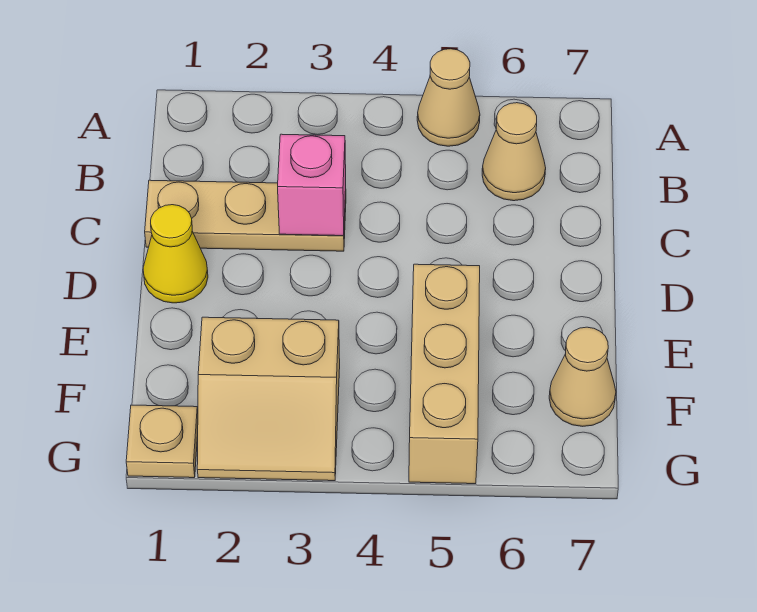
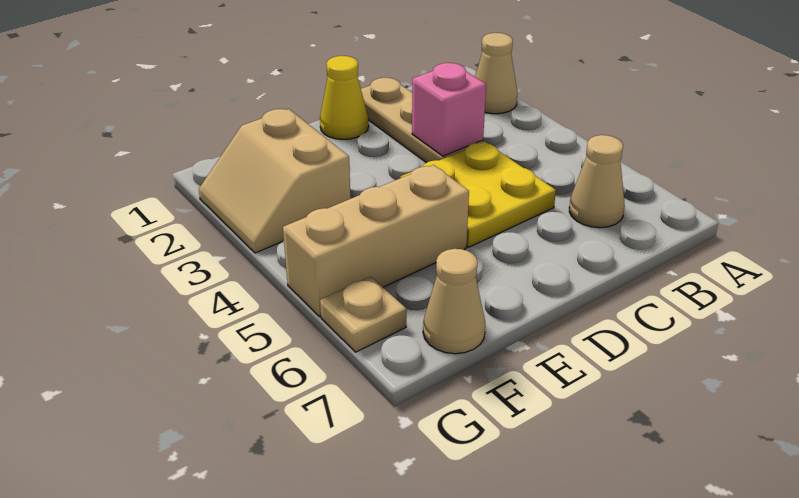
tan 1x1 cone [417,49,480,146] -> tan 1x1 cone moved to [475,33,518,114]
none -> yellow 2x2 plate [401,142,556,247]
tan 1x1 plate [126,405,198,478] -> tan 1x1 plate moved to [320,277,406,352]

